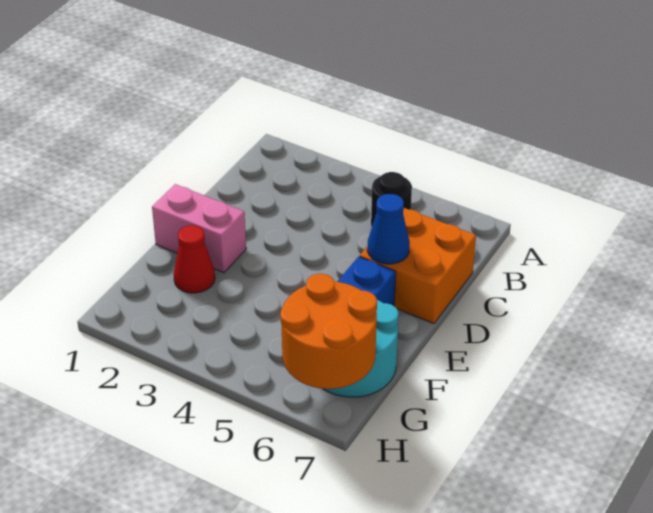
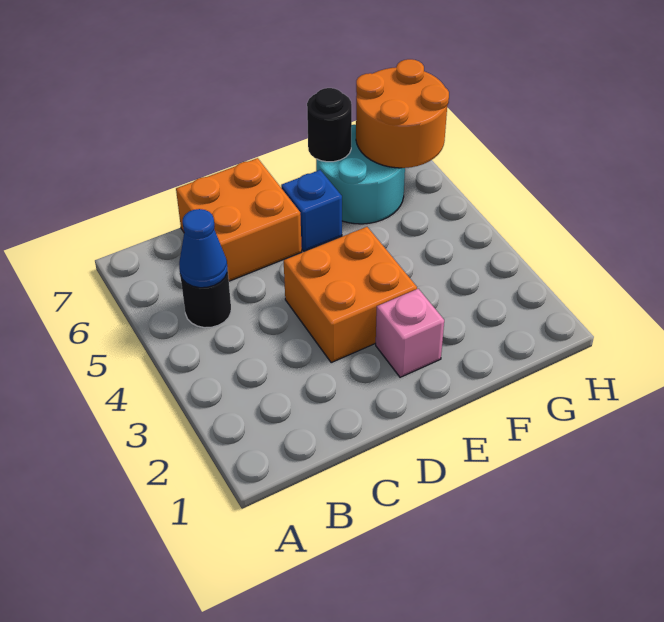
none -> orange 2x2 brick [284,227,417,363]
blue 1x1 cone [367,194,410,264] -> blue 1x1 cone moved to [179,209,227,288]
pink 1x2 brick [152,184,246,273] -> pink 1x1 brick [376,289,444,377]
red 1x1 cone [174,225,215,293] -> none
none -> black 1x1 round brick [307,88,352,162]

